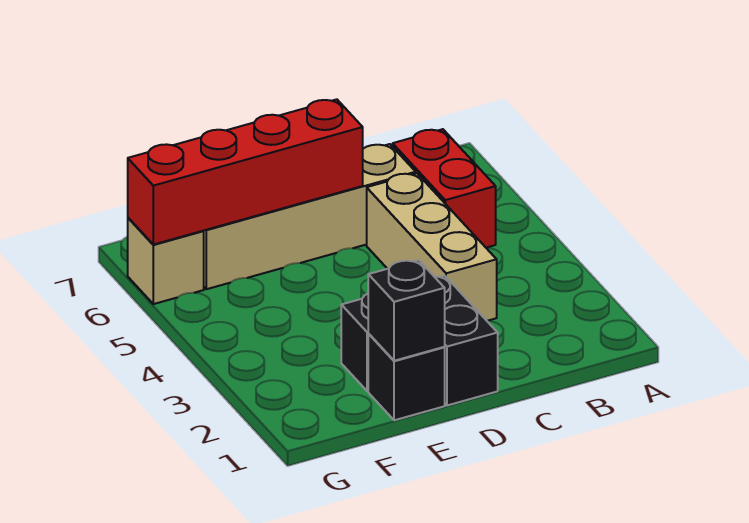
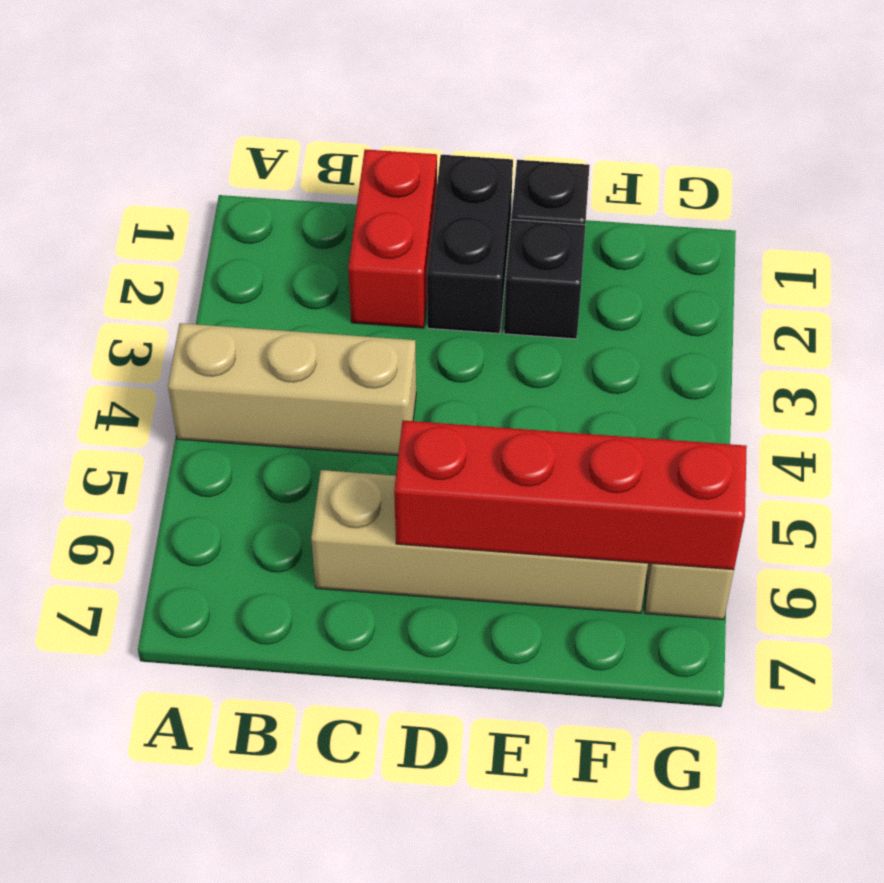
red 1x2 brick [393,129,496,248] -> red 1x2 brick moved to [348,149,437,328]
tan 1x3 brick [367,173,497,321] -> tan 1x3 brick turned to [168,323,416,456]
black 1x1 brick [368,260,445,361] -> none

